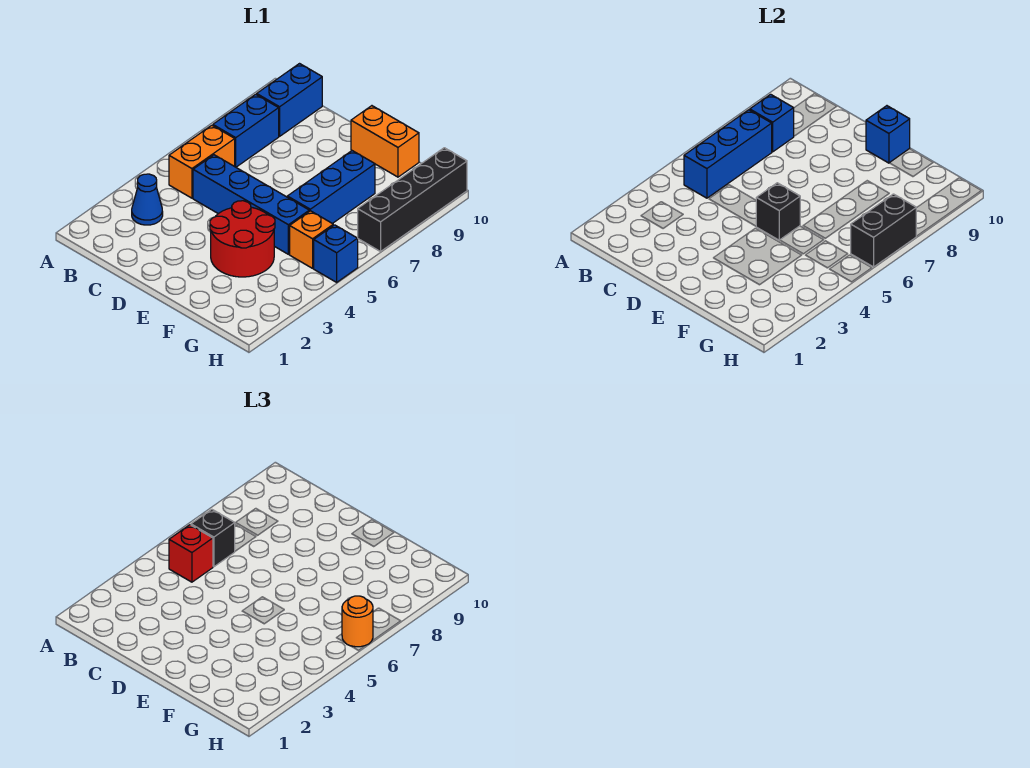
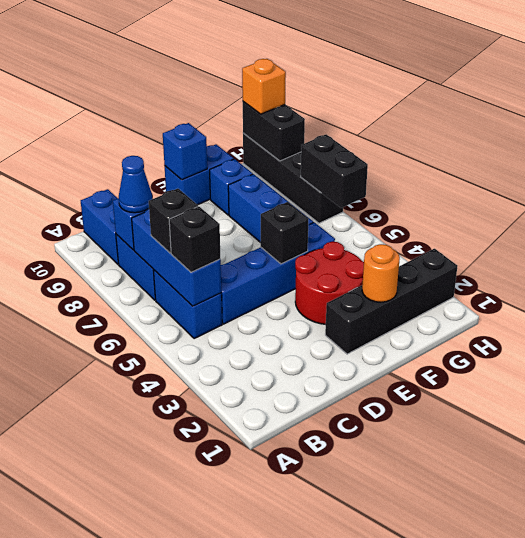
blue 1x1 cone [132,174,163,225] -> blue 1x1 cone moved to [119,156,152,213]
orange 1x2 brick [169,125,235,198] -> blue 1x2 brick [153,270,222,339]
red 1x1 brick [169,525,213,582] -> black 1x1 brick [169,206,221,272]
none -> black 1x4 brick [325,249,457,354]
orange 1x2 brick [351,106,419,177] -> blue 1x2 brick [165,144,234,205]
orange 1x1 brick [290,211,333,268] -> orange 1x1 brick moved to [242,59,286,114]
blue 1x1 brick [314,225,358,282] -> blue 1x1 brick moved to [210,159,253,215]
orange 1x1 round brick [342,596,373,647] -> orange 1x1 round brick moved to [362,244,400,302]
none -> black 1x2 brick [243,102,305,161]

